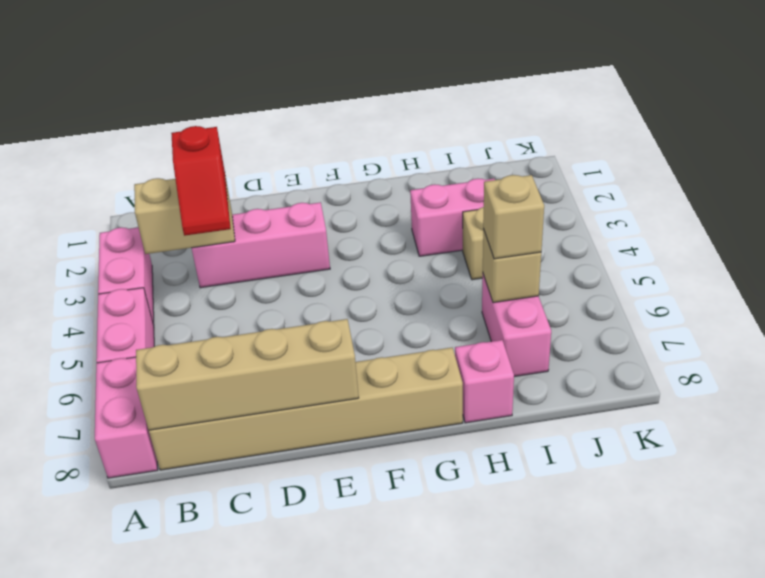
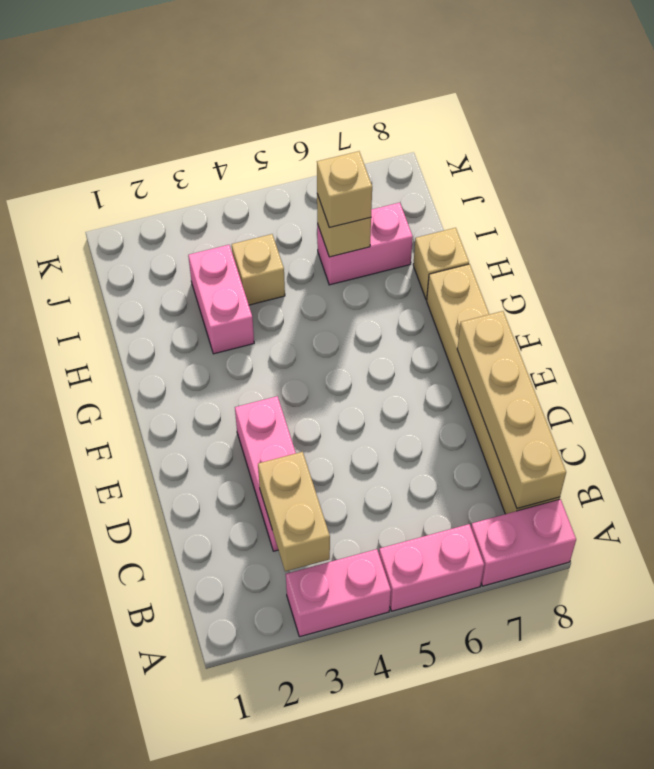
red 1x2 slope [171,126,231,236] -> none
pink 1x1 brick [455,340,514,423] -> tan 1x1 brick [413,228,469,300]

